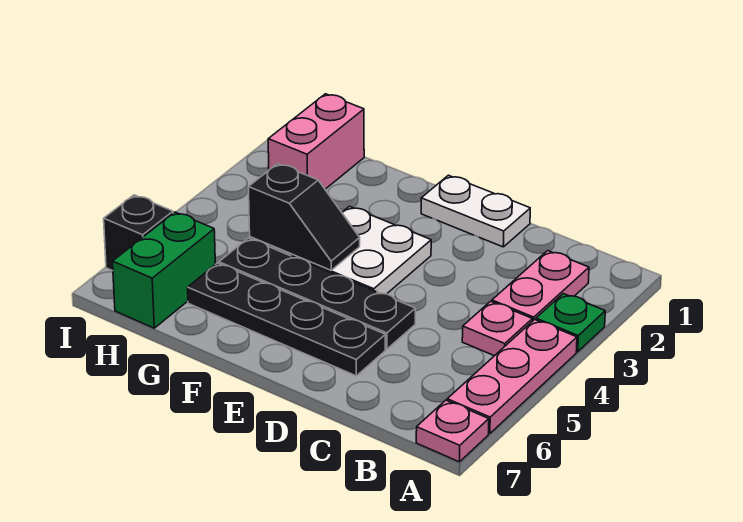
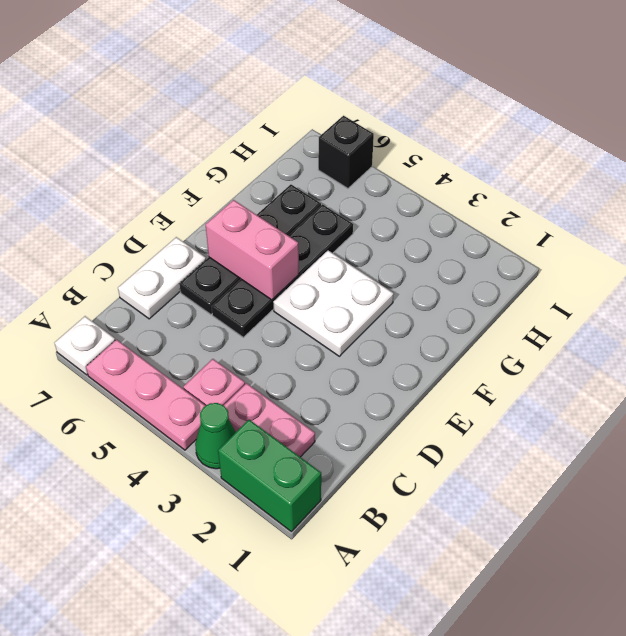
green 1x1 plate [536,294,605,352] -> green 1x1 cone [195,403,236,469]
pink 1x1 plate [416,400,489,462] -> white 1x1 plate [54,316,115,375]
white 1x2 plate [421,175,530,247] -> white 1x2 plate moved to [118,237,206,319]
black 1x2 slope [249,164,360,270] -> none
pink 1x2 brick [268,94,364,189] -> pink 1x2 brick moved to [206,200,299,300]
green 1x2 brick [113,212,215,328] -> green 1x2 brick moved to [218,420,321,531]

